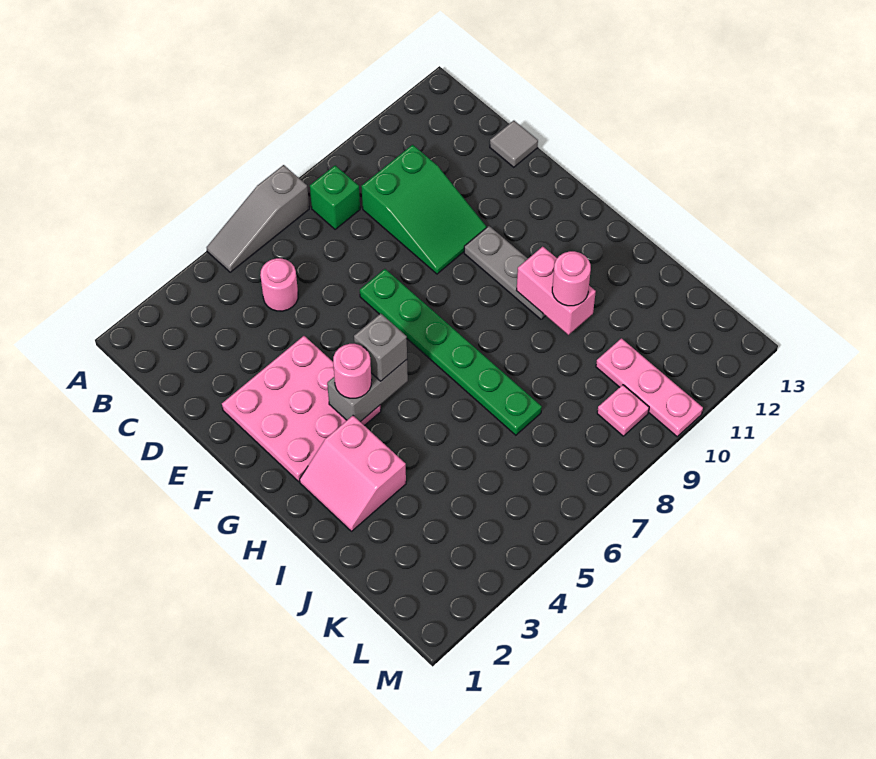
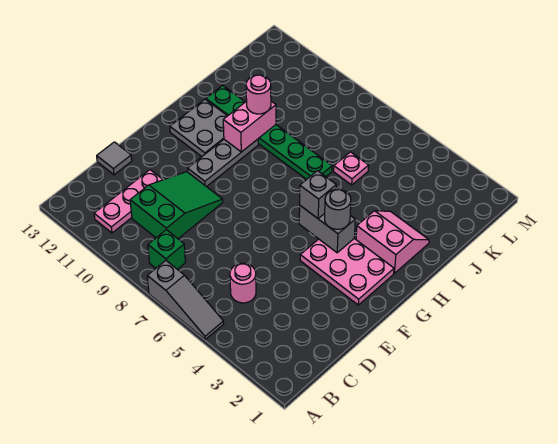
pink 3x3 plate [222,336,381,481] -> pink 2x3 plate [300,239,394,305]
green 1x6 plate [360,269,542,435] -> green 1x6 plate turned to [206,85,332,179]
pink 1x1 round brick [333,344,372,398] -> grey 1x1 round brick [325,190,351,229]
none -> grey 2x2 plate [170,99,227,156]
pink 2x2 slope [300,416,406,531] -> pink 2x2 slope turned to [356,211,429,273]
pink 1x3 plate [596,338,703,437] -> pink 1x3 plate moved to [94,170,163,233]
pink 1x1 plate [597,385,649,436] -> pink 1x1 plate moved to [334,152,369,185]

